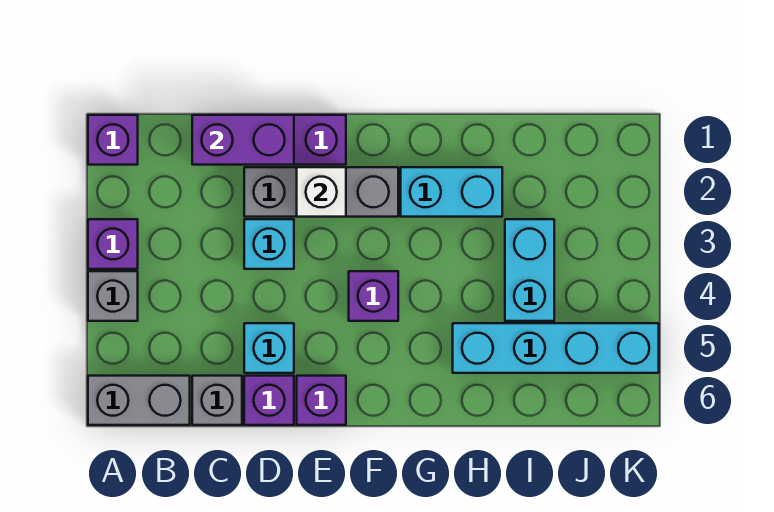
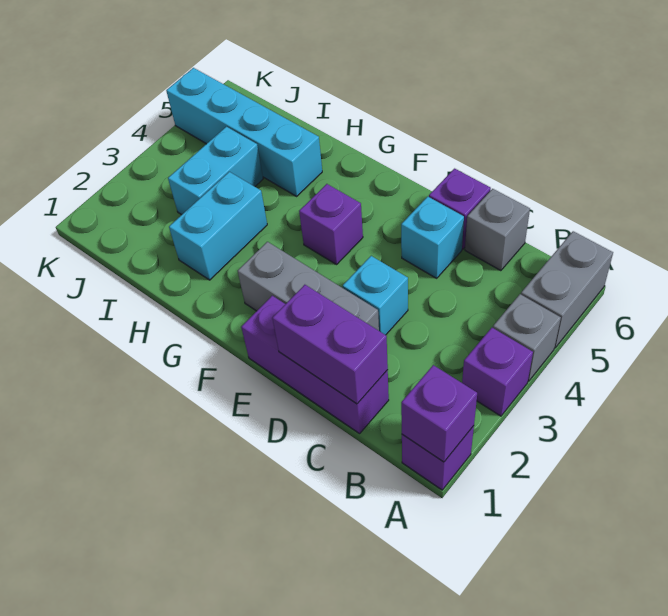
grey 1x2 brick [88,376,190,425] -> grey 1x2 brick turned to [521,231,613,348]
white 1x1 brick [297,167,346,217] -> none
purple 1x1 brick [297,376,346,425] -> purple 1x1 brick moved to [401,365,477,462]
cyan 1x2 brick [401,167,502,217] -> cyan 1x2 brick turned to [169,172,267,280]

